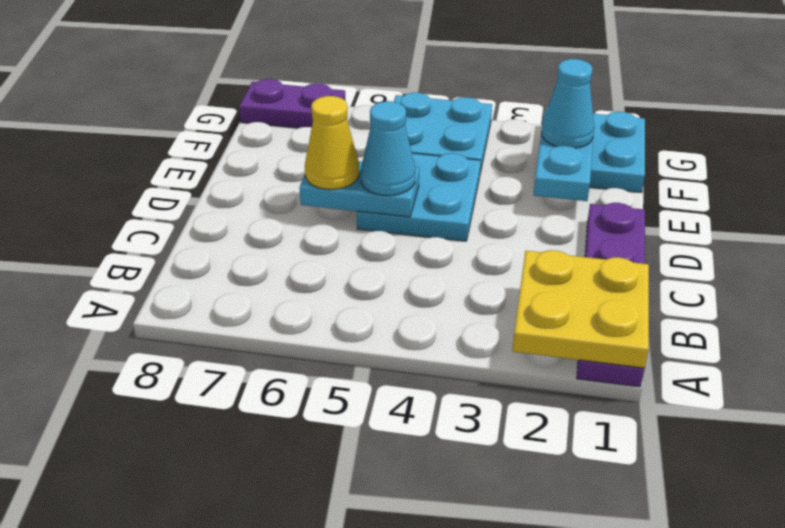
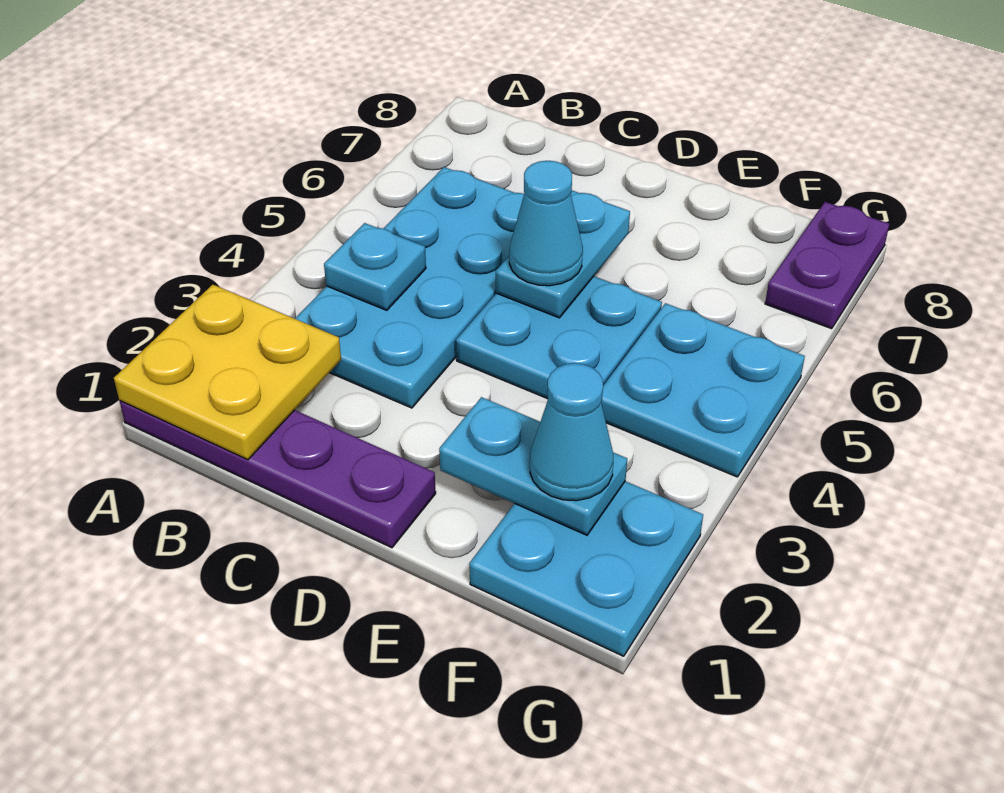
none -> cyan 2x4 plate [295,167,524,408]
none -> cyan 1x1 plate [324,223,426,310]
yellow 1x1 cone [305,96,359,189] -> none

